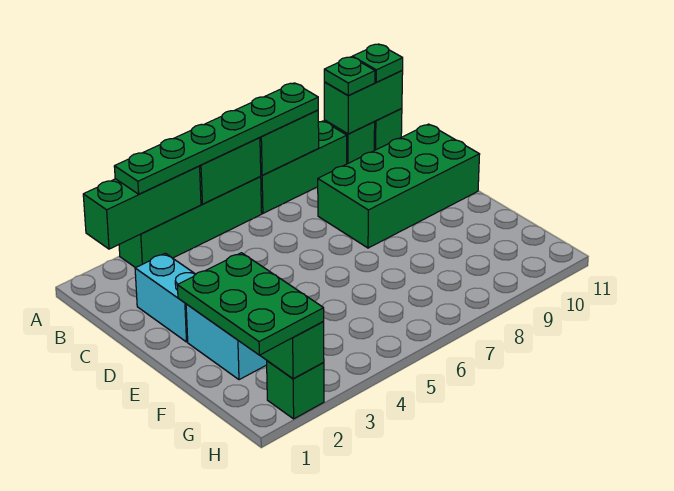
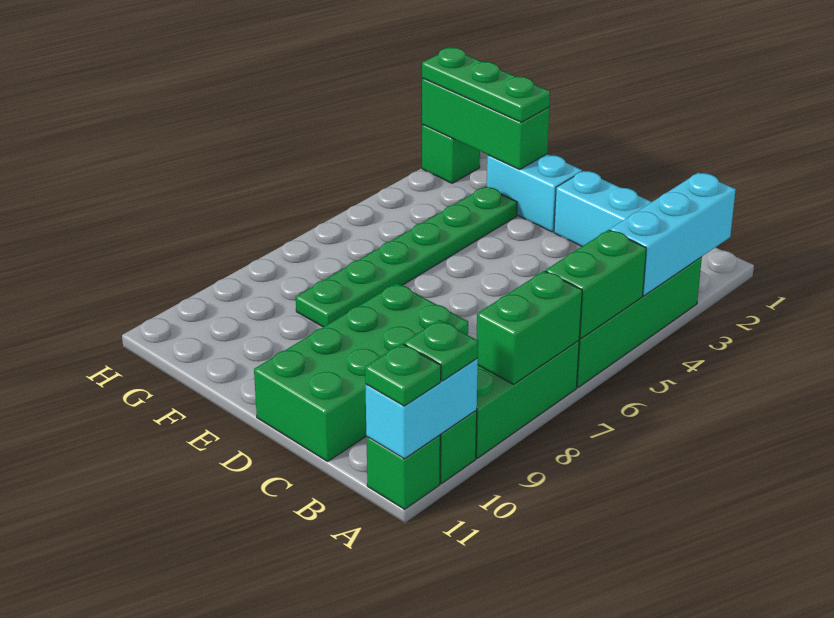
green 1x3 brick [83,166,201,249] -> cyan 1x3 brick [610,173,736,296]
green 1x6 plate [114,83,318,194] -> green 1x6 plate moved to [296,187,517,327]
green 1x2 brick [324,71,403,134] -> cyan 1x2 brick [365,358,478,459]
green 2x3 plate [177,253,324,355] -> green 1x3 plate [422,47,550,122]

